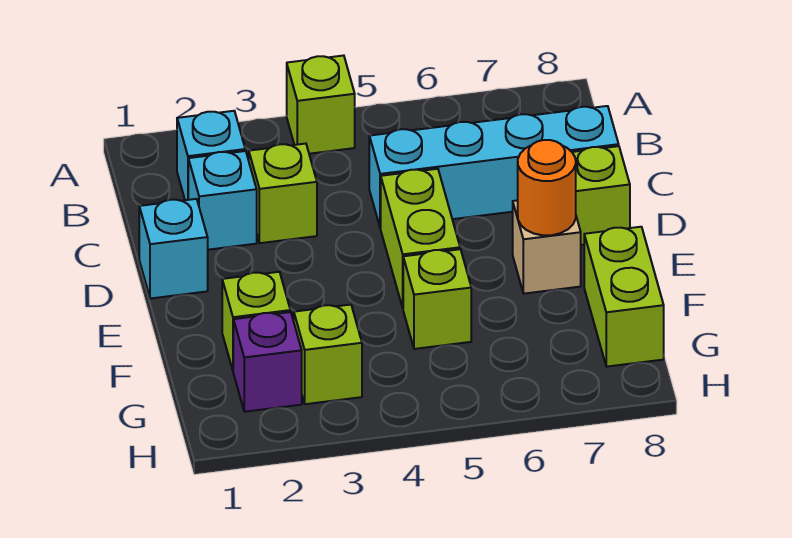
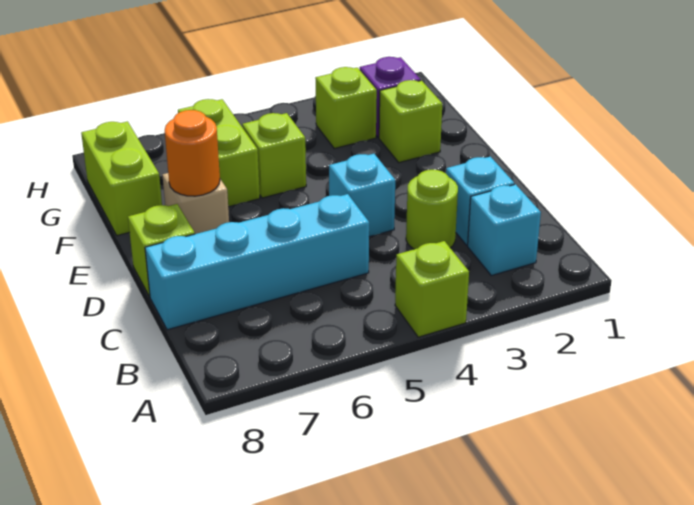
lime 1x1 brick [249,144,317,243] -> lime 1x1 round brick [406,170,458,249]
cyan 1x1 brick [139,199,208,299] -> cyan 1x1 brick moved to [329,154,395,237]
lime 1x2 brick [381,169,460,308] -> lime 1x2 brick moved to [178,99,260,207]

